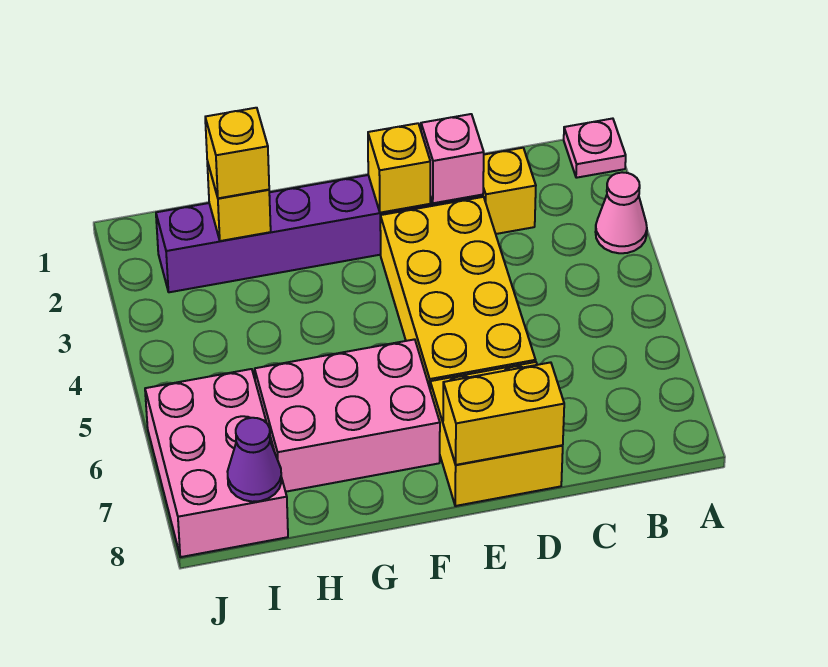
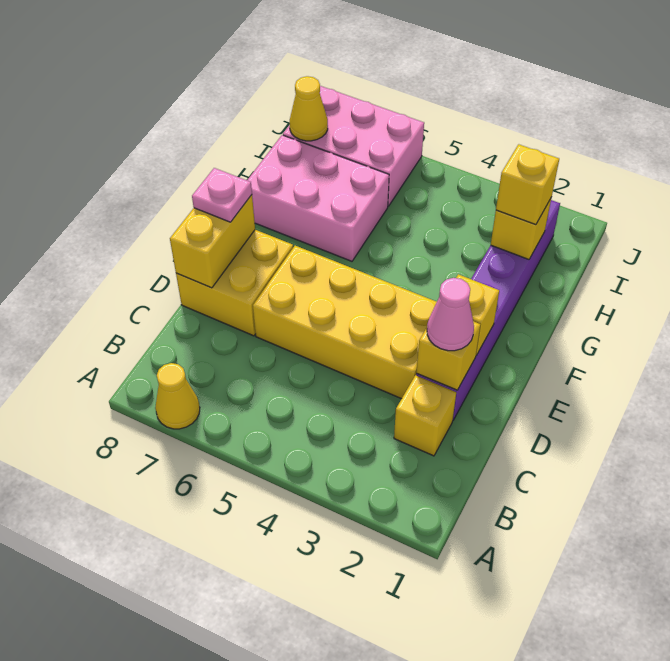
pink 1x1 plate [564,118,626,178] -> pink 1x1 plate moved to [192,168,252,222]
pink 1x1 cone [596,172,647,253] -> pink 1x1 cone moved to [427,278,474,351]
none -> yellow 1x1 cone [155,363,200,429]
pink 1x1 brick [421,114,484,203] -> yellow 1x1 brick [416,321,480,390]
pink 2x3 brick [255,339,440,492] -> pink 2x3 brick turned to [247,135,389,261]
purple 1x1 cone [227,418,282,502] -> yellow 1x1 cone [290,76,328,141]

